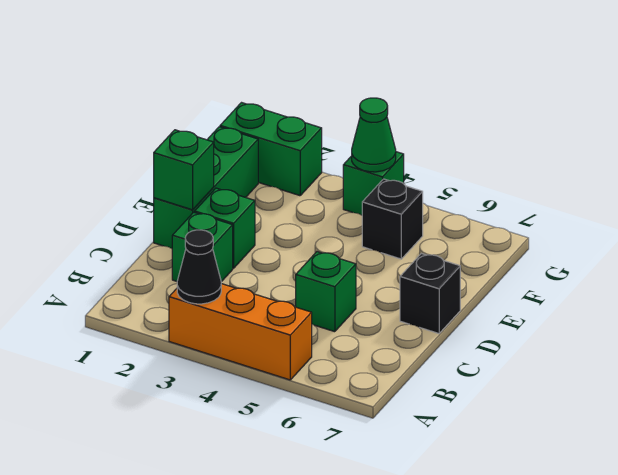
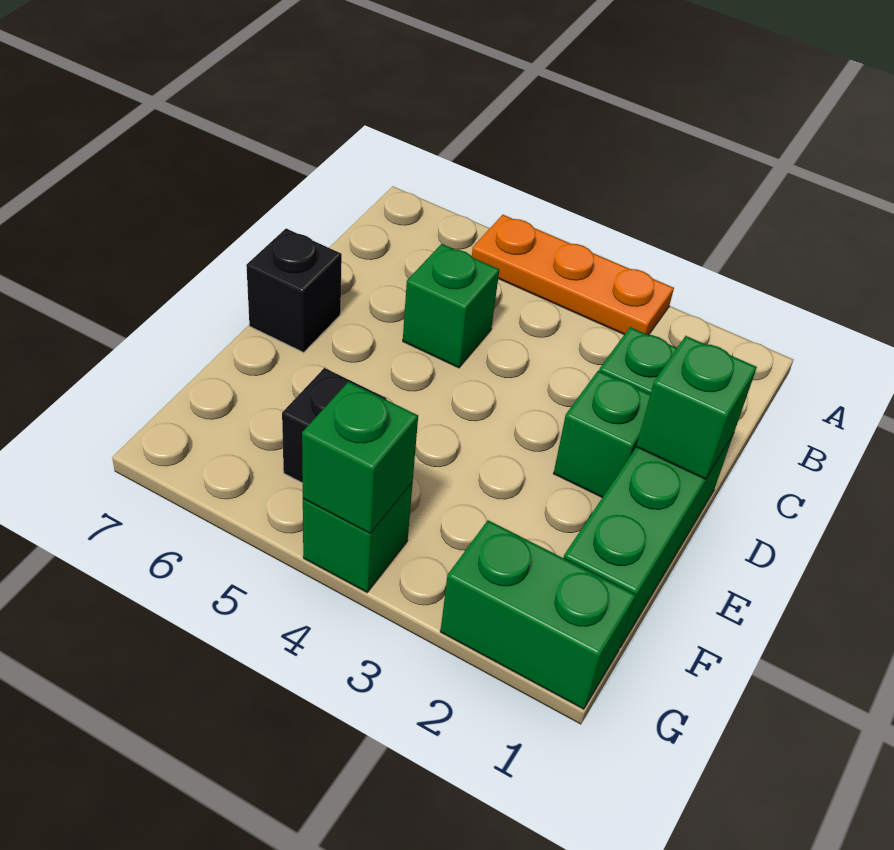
orange 1x3 brick [169,284,312,380] -> orange 1x3 plate [472,215,674,335]
black 1x1 cone [177,230,221,304] -> none
green 1x1 cone [352,98,396,172] -> green 1x1 brick [302,382,418,534]

